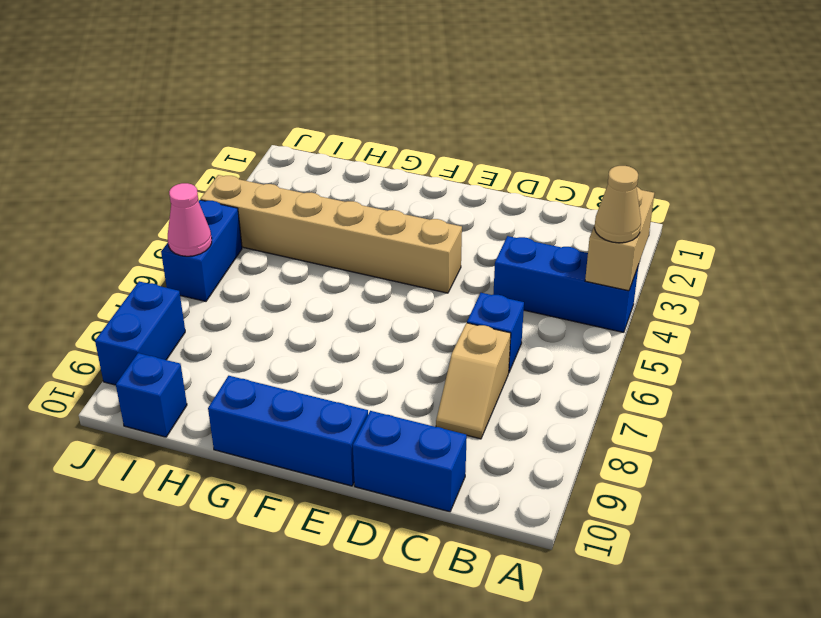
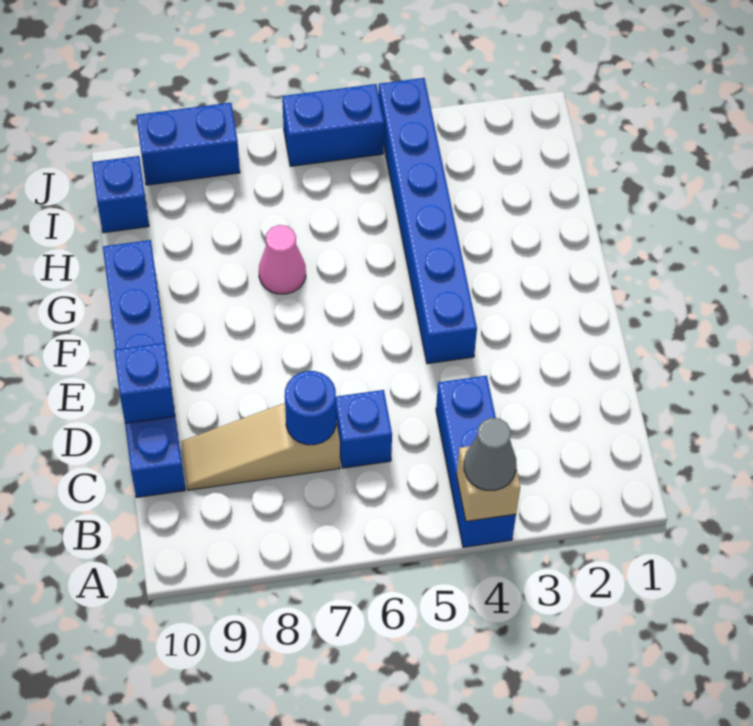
tan 1x2 brick [585,187,654,291] -> tan 1x1 brick [457,441,520,521]
tan 1x1 cone [594,166,641,243] -> grey 1x1 cone [464,418,517,490]
tan 1x2 slope [436,323,511,439] -> tan 1x3 slope [181,404,340,490]
none -> blue 1x1 round brick [285,371,336,445]
none -> blue 1x1 brick [114,343,175,423]
tan 1x6 brick [201,175,462,293] -> blue 1x6 brick [379,78,477,364]
pink 1x1 cone [168,183,212,256] -> pink 1x1 cone moved to [259,225,306,294]

